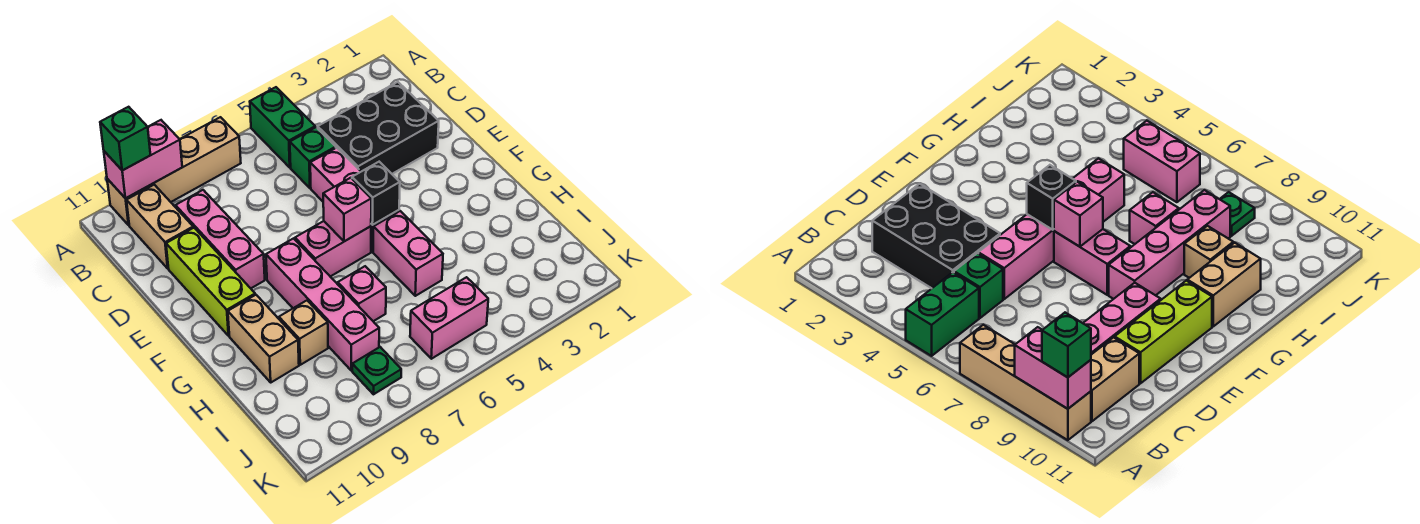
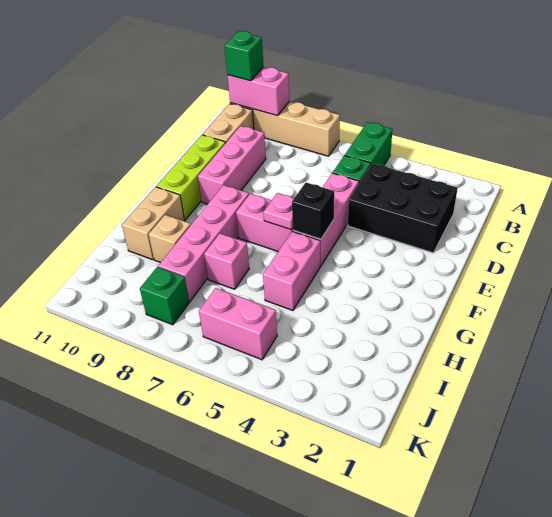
pink 1x1 brick [323,178,371,241] -> pink 1x1 plate [263,193,294,229]
green 1x1 plate [352,347,401,394] -> green 1x1 brick [140,267,189,325]

